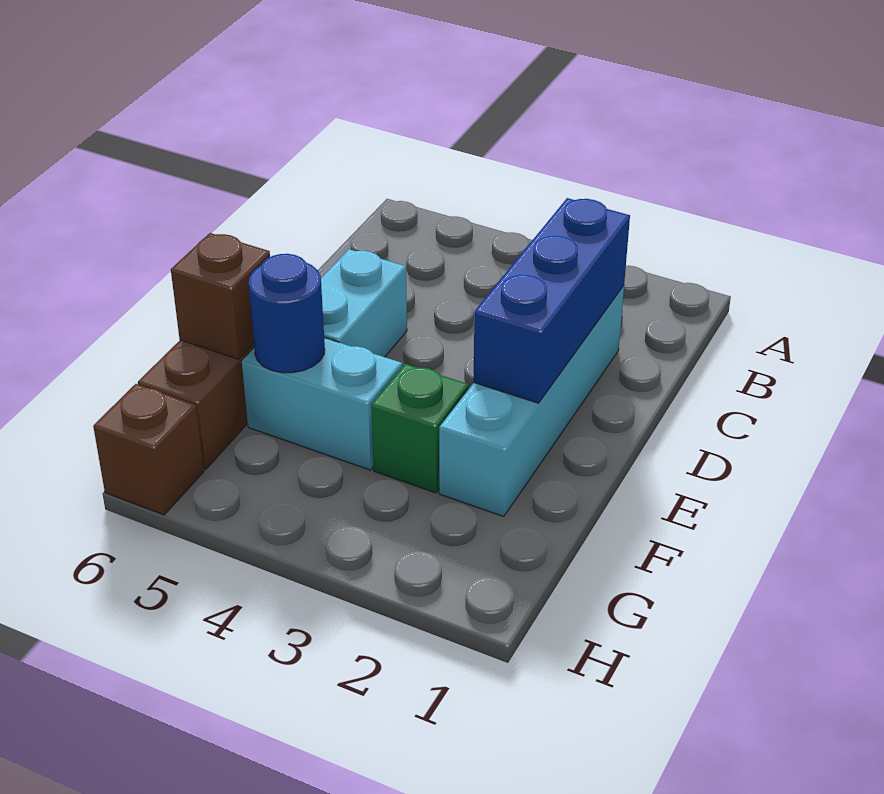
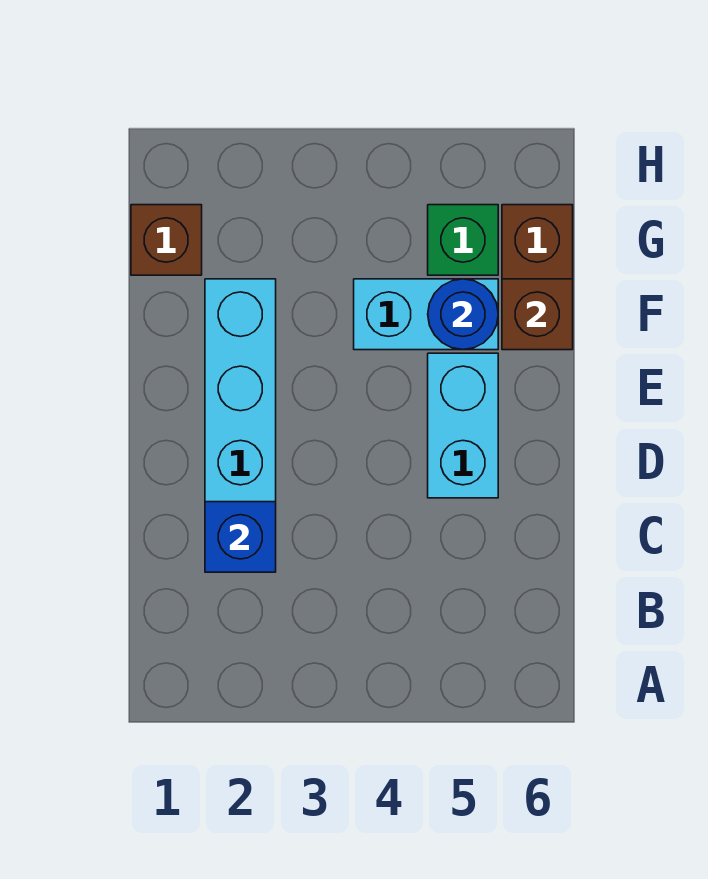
blue 1x3 brick [473,198,630,403] -> blue 1x1 brick [205,502,276,572]
green 1x1 brick [371,364,469,493] -> green 1x1 brick moved to [428,205,498,275]
brown 1x1 brick [93,384,204,515] -> brown 1x1 brick moved to [131,205,202,275]

